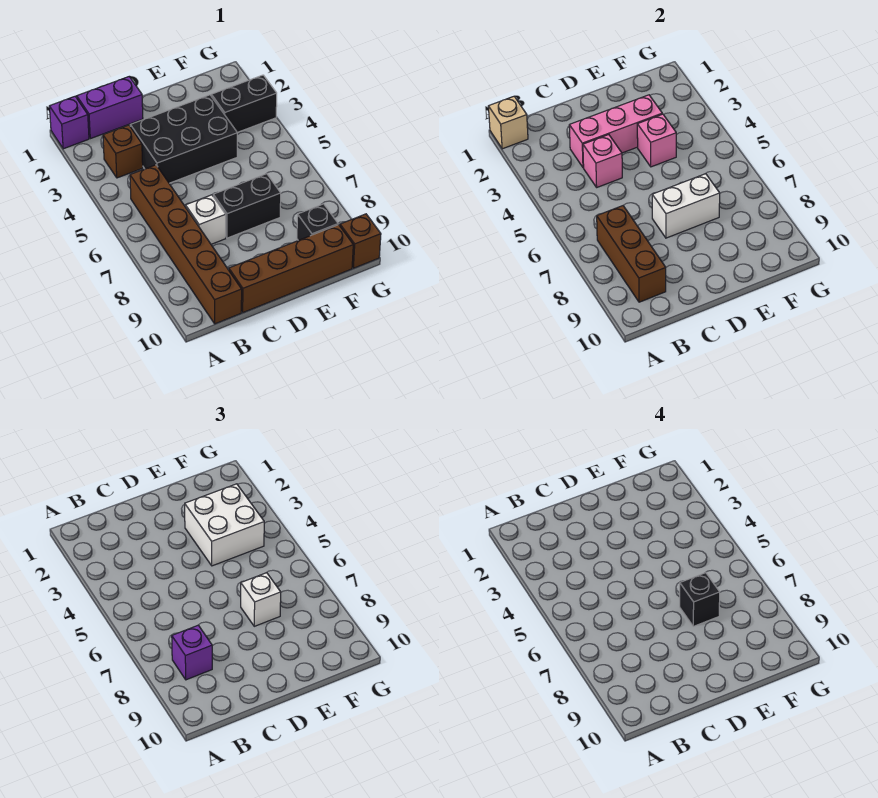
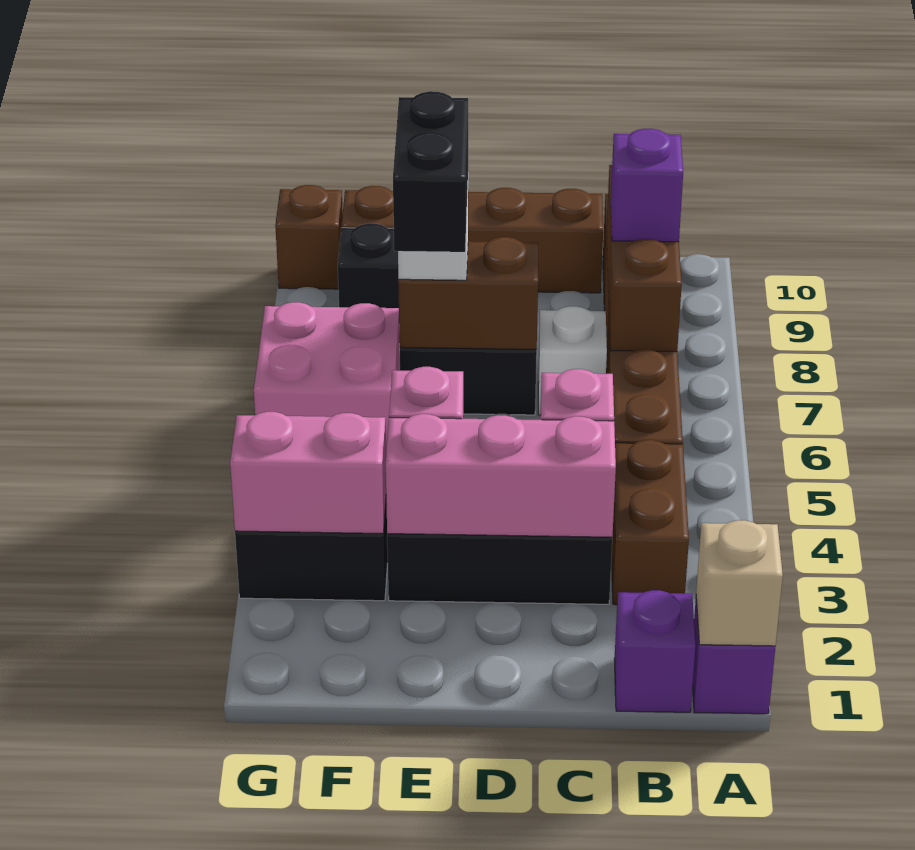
purple 1x2 brick [77,77,143,139] -> purple 1x1 brick [614,590,695,712]
brown 1x1 brick [103,125,143,178] -> brown 1x2 brick [612,440,689,605]
white 1x2 brick [652,174,720,238] -> brown 1x2 brick [398,237,538,349]
white 2x2 brick [185,484,264,566] -> none
black 1x1 brick [680,573,720,626] -> black 1x2 brick [393,91,468,252]
none -> pink 1x2 brick [230,412,386,534]
none -> pink 2x2 brick [254,302,400,452]

